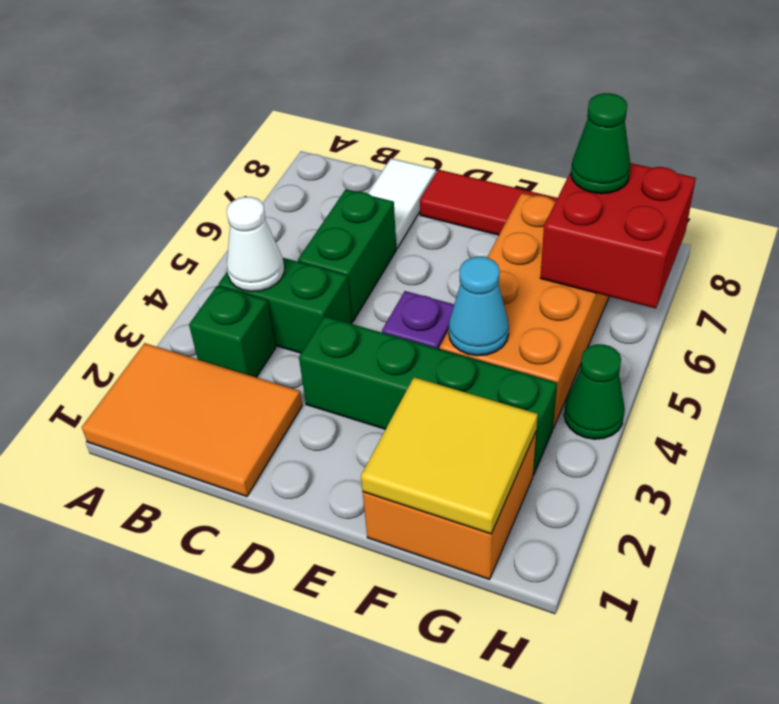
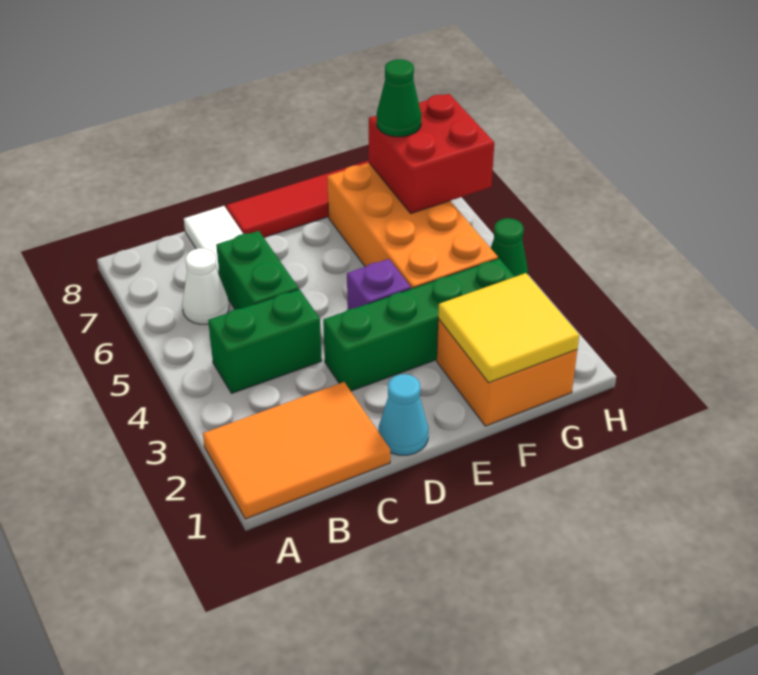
green 1x1 brick [189,286,276,377] -> none
white 1x1 cone [227,197,284,292] -> white 1x1 cone moved to [182,248,229,324]
cyan 1x1 cone [449,257,509,356] -> cyan 1x1 cone moved to [379,374,428,455]

